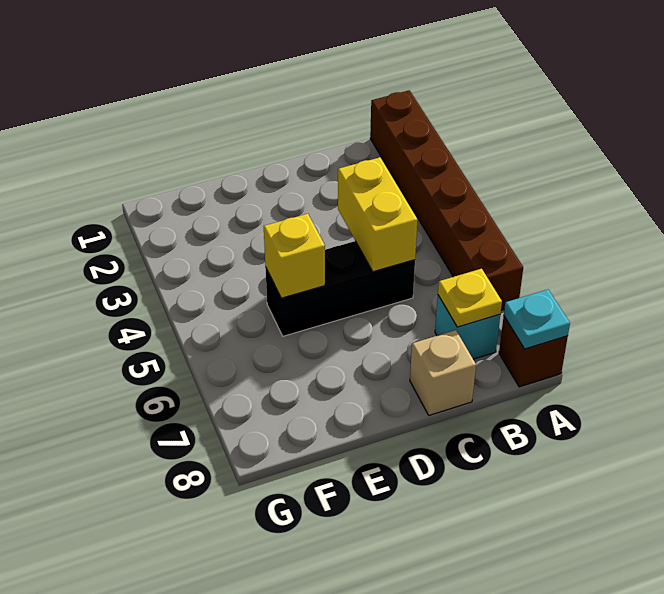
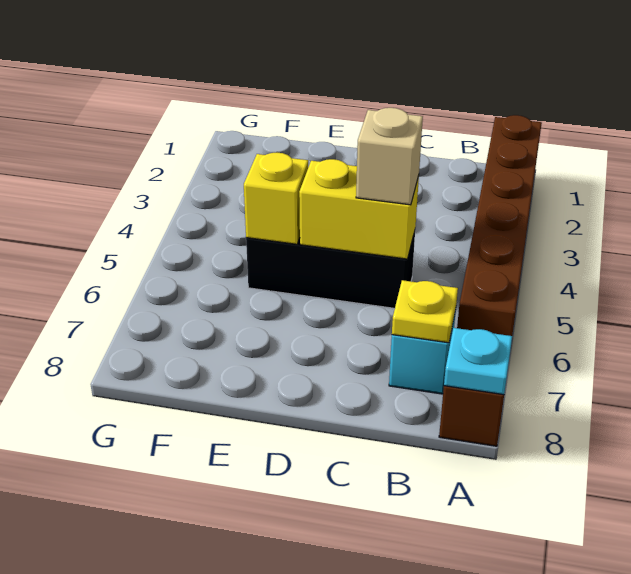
yellow 1x2 brick [338,157,417,272] -> yellow 1x2 brick turned to [299,159,419,259]
tan 1x1 brick [410,330,476,415] -> tan 1x1 brick moved to [356,108,423,205]

